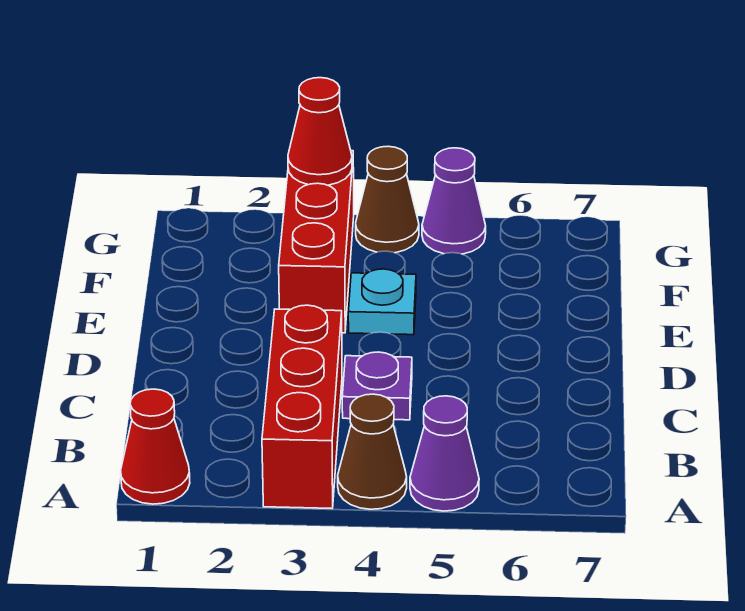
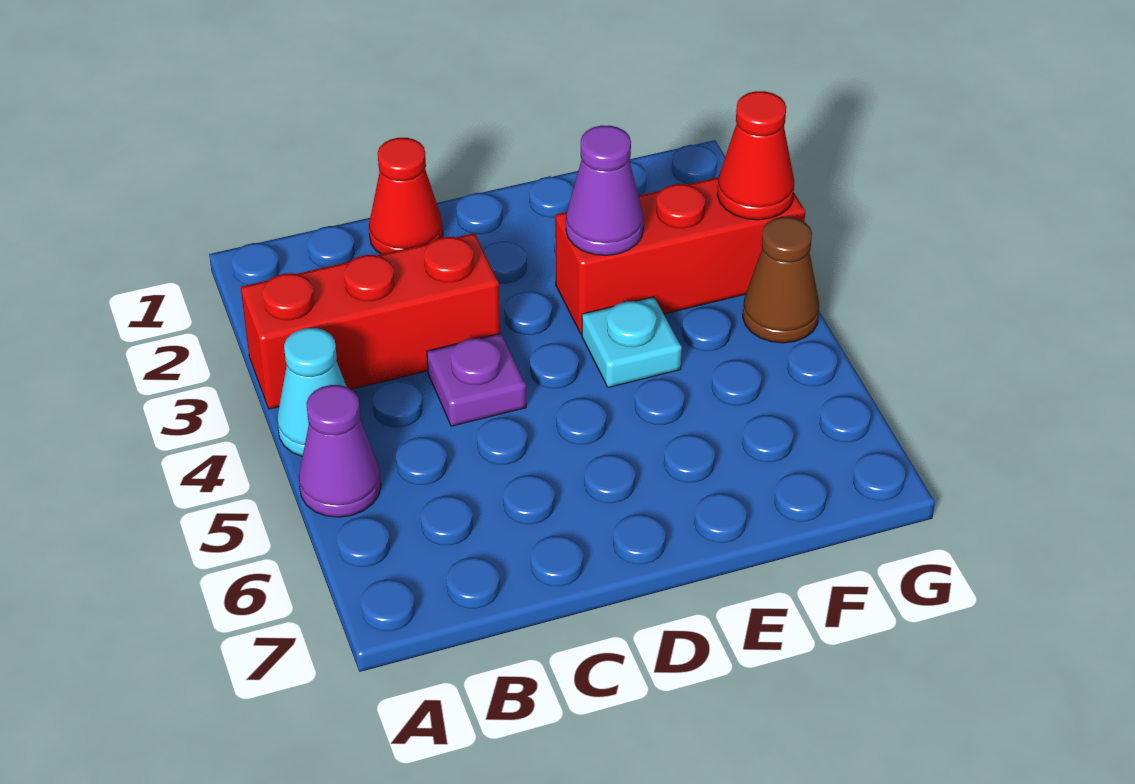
red 1x1 cone [121,389,190,504] -> red 1x1 cone moved to [369,138,443,254]
brown 1x1 cone [338,394,407,509] -> cyan 1x1 cone [277,328,347,456]
purple 1x1 cone [422,148,486,254] -> purple 1x1 cone moved to [566,126,644,255]

